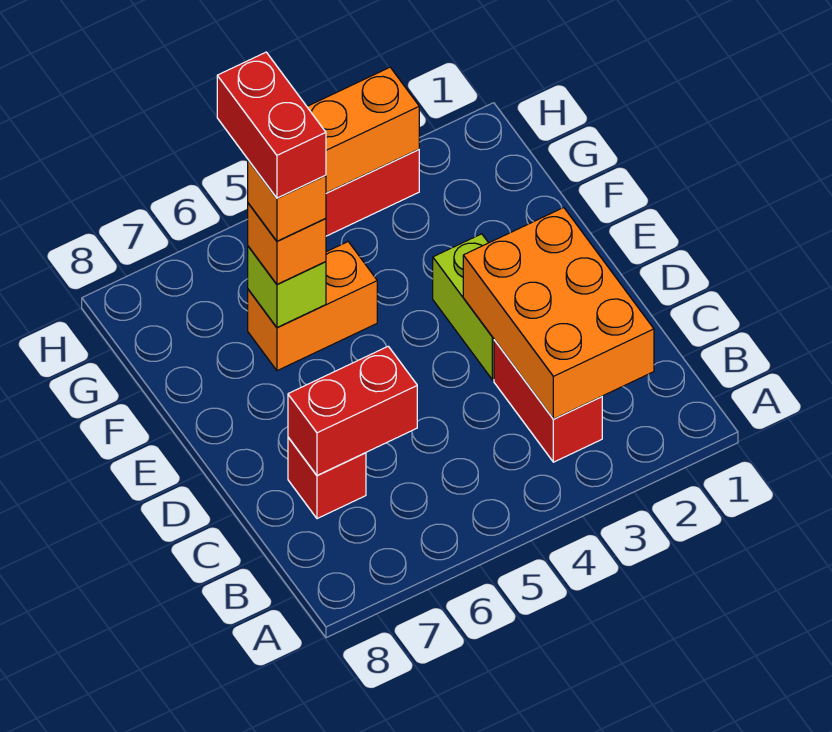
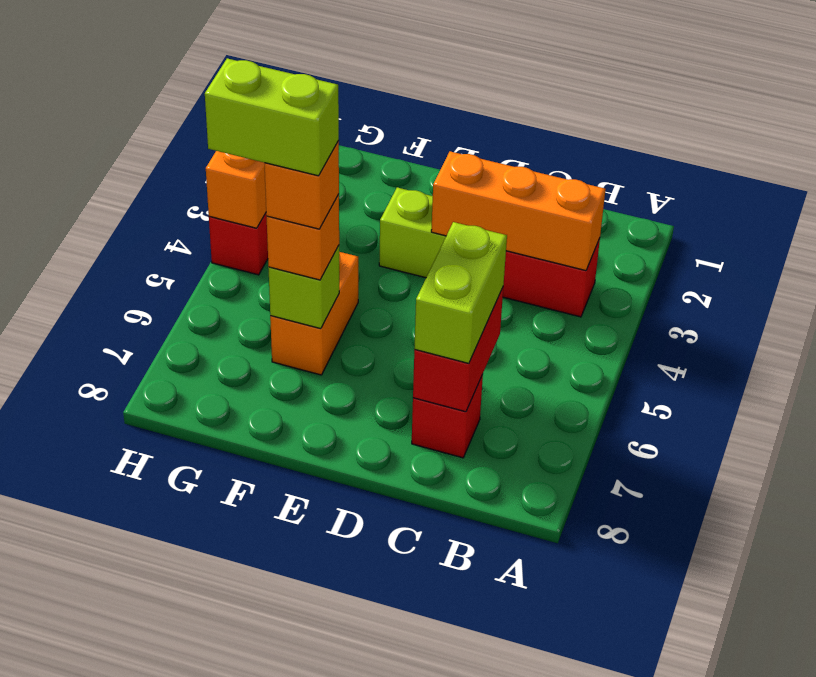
orange 2x3 brick [463,208,654,419] -> orange 1x3 brick [431,151,605,271]
none -> lime 1x2 brick [414,222,507,363]
red 1x2 brick [217,52,326,198] -> lime 1x2 brick [205,58,339,176]

